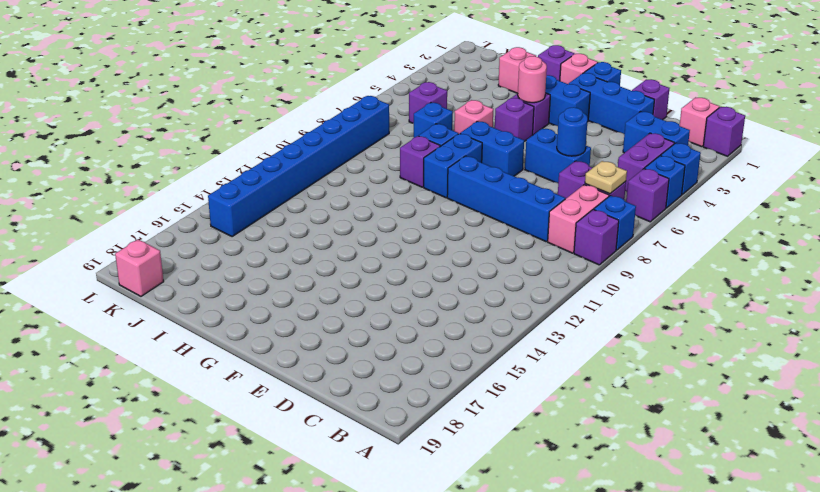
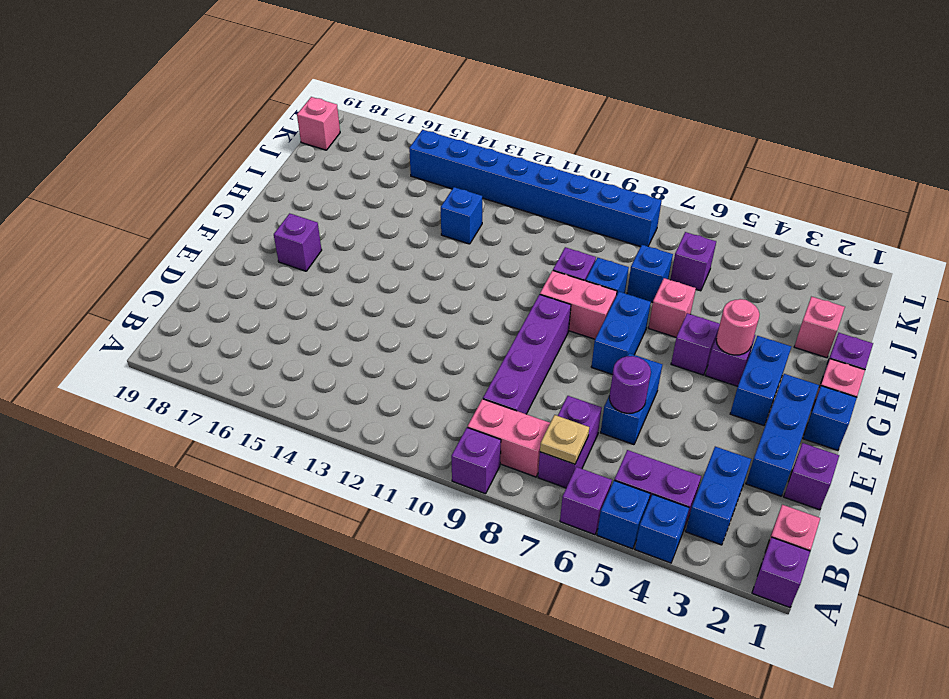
blue 1x1 brick [594,196,636,250] -> blue 1x1 brick moved to [441,187,482,244]
blue 1x4 brick [447,156,565,242] -> purple 1x4 brick [483,294,571,414]
blue 1x1 round brick [557,107,588,156] -> purple 1x1 round brick [609,356,651,413]
none -> purple 1x1 brick [274,213,322,271]
blue 1x2 brick [424,133,482,198] -> pink 1x2 brick [540,271,617,339]

